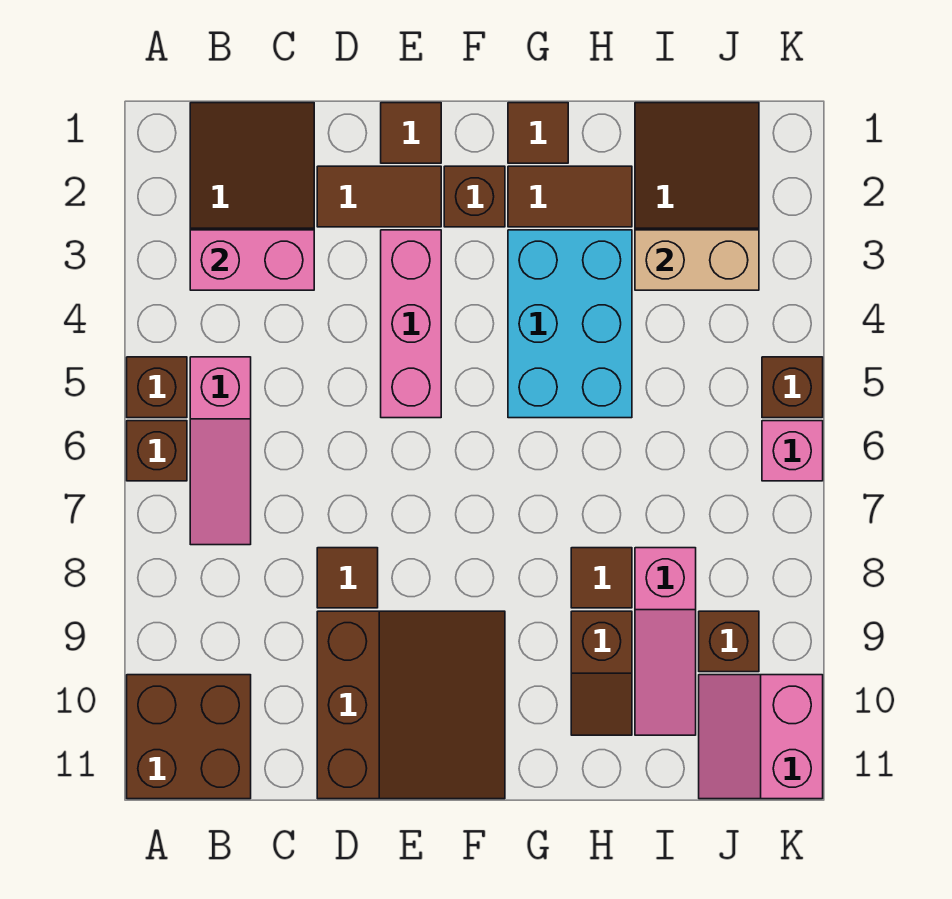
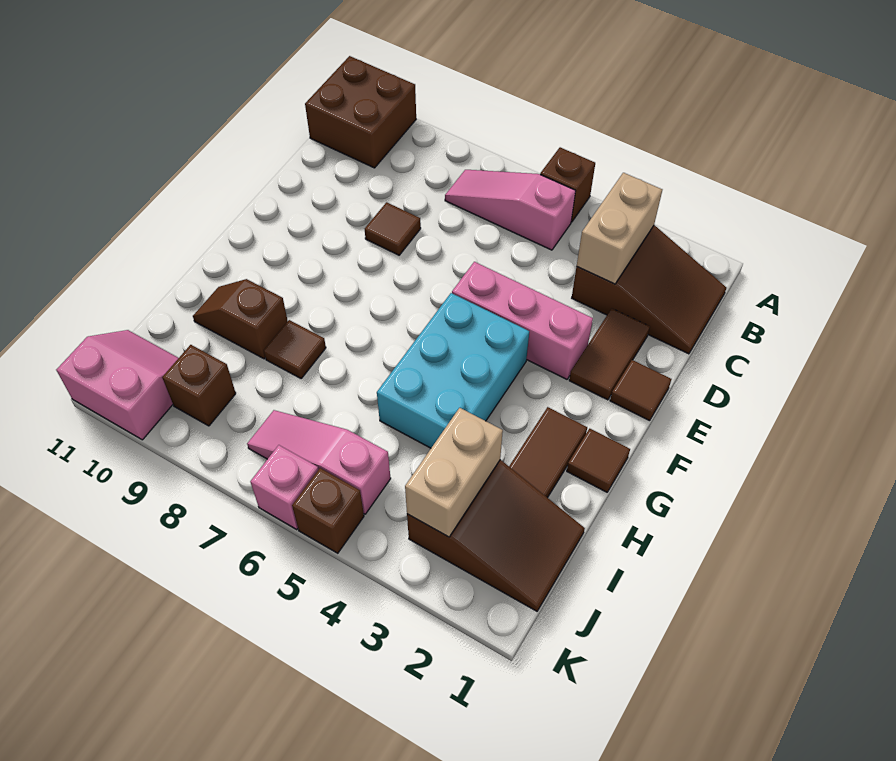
brown 1x1 brick [127,421,187,481] -> none
pink 1x2 brick [190,230,314,290] -> tan 1x2 brick [577,173,662,284]
brown 3x3 slope [317,611,505,799] -> none
brown 1x1 brick [444,166,505,227] -> none
cyan 2x3 brick [508,230,632,418] -> cyan 2x3 brick turned to [377,293,529,448]
pink 1x3 slope [635,548,696,735] -> pink 1x3 slope moved to [247,410,391,514]

